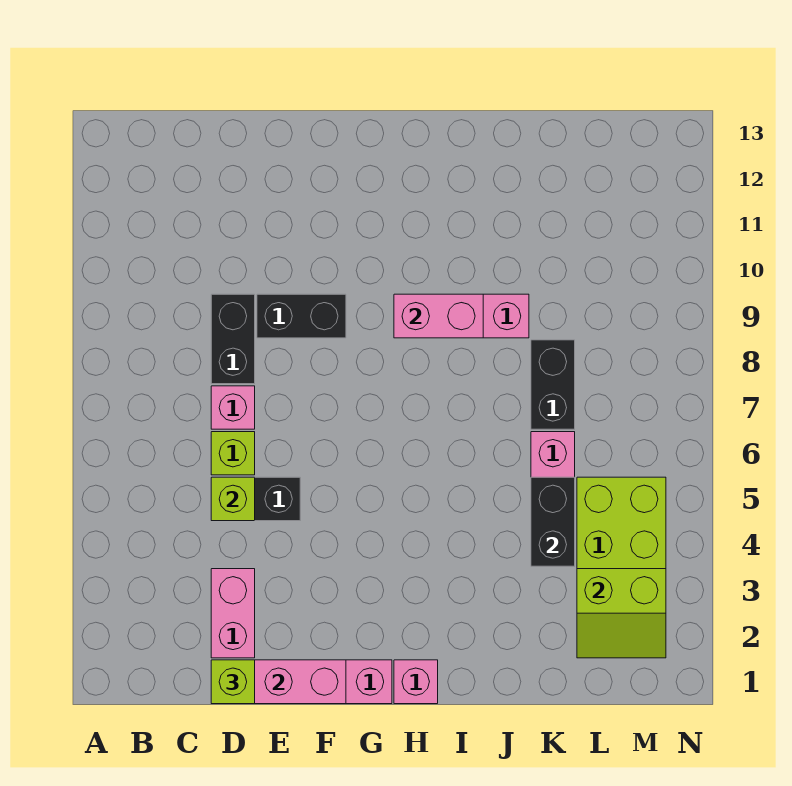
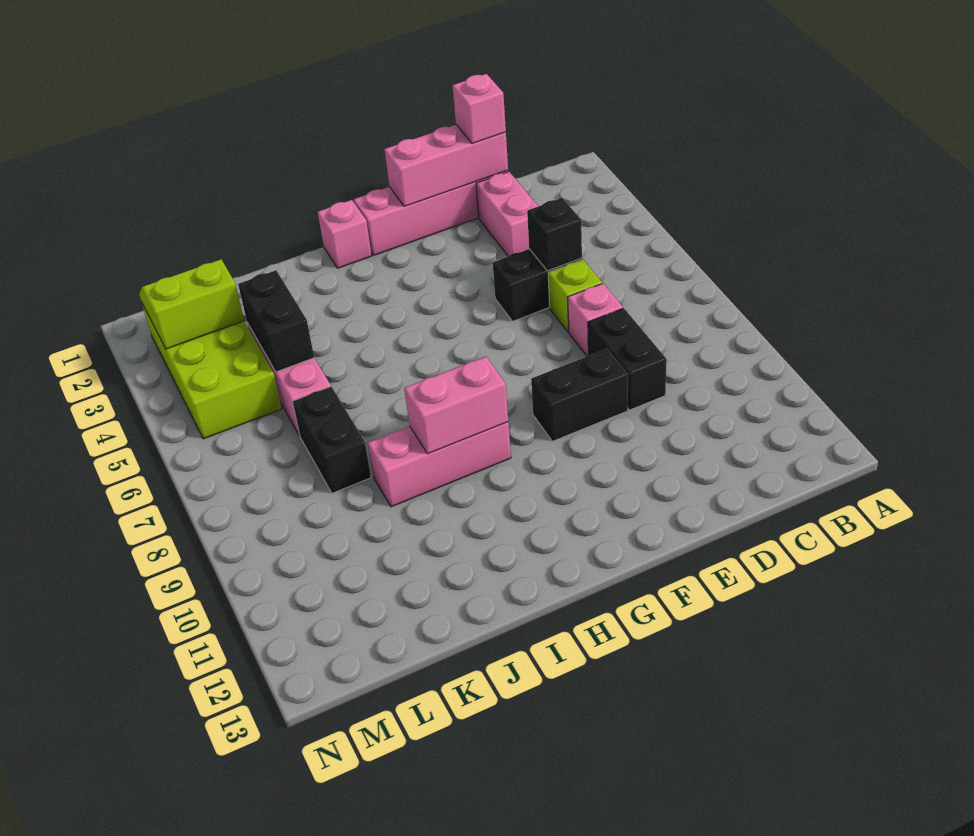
lime 1x1 brick [211,660,255,704] -> pink 1x1 brick [452,74,506,143]
lime 1x1 brick [211,477,255,521] -> black 1x1 brick [527,198,582,271]

